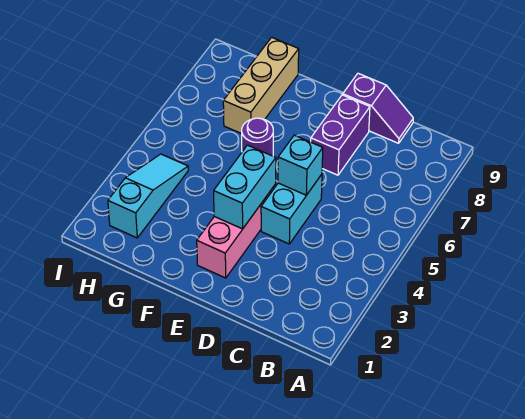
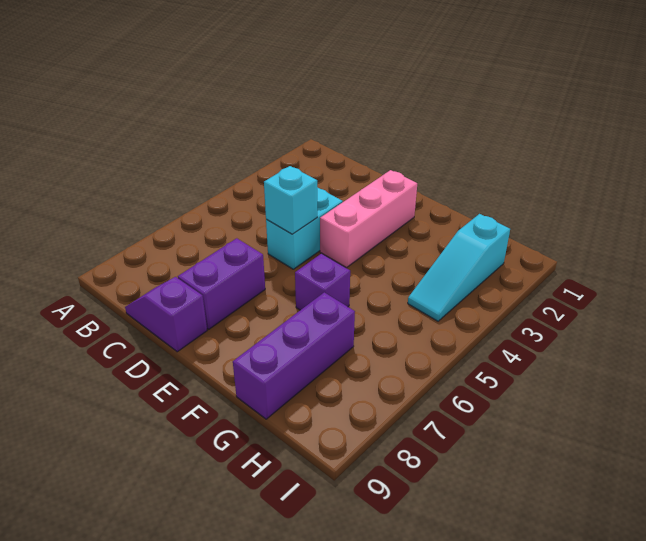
cyan 1x2 brick [214,145,276,229] -> none
purple 1x1 round brick [242,118,273,156] -> purple 1x1 brick [295,254,350,310]
tan 1x3 brick [223,37,299,134] -> purple 1x3 brick [233,292,355,419]

